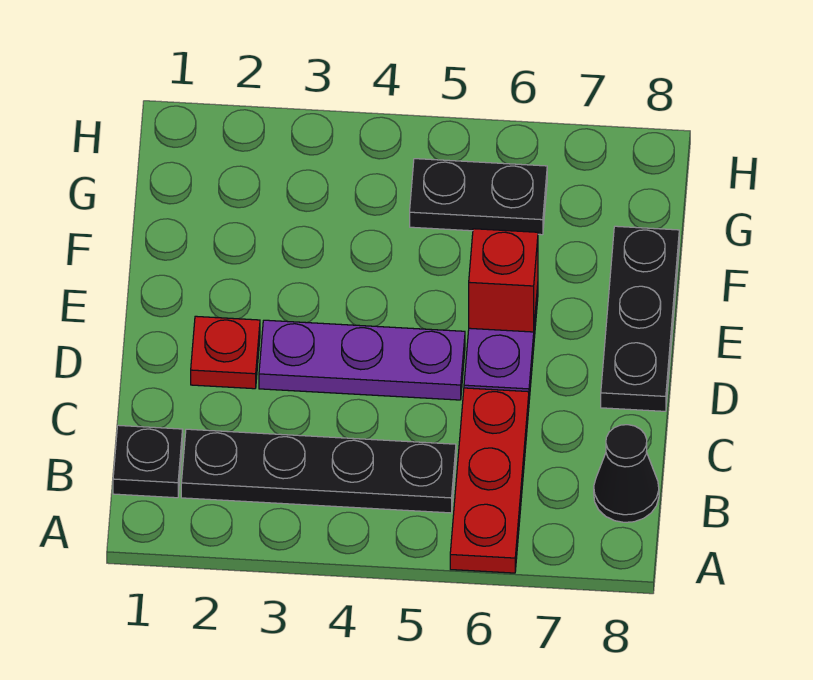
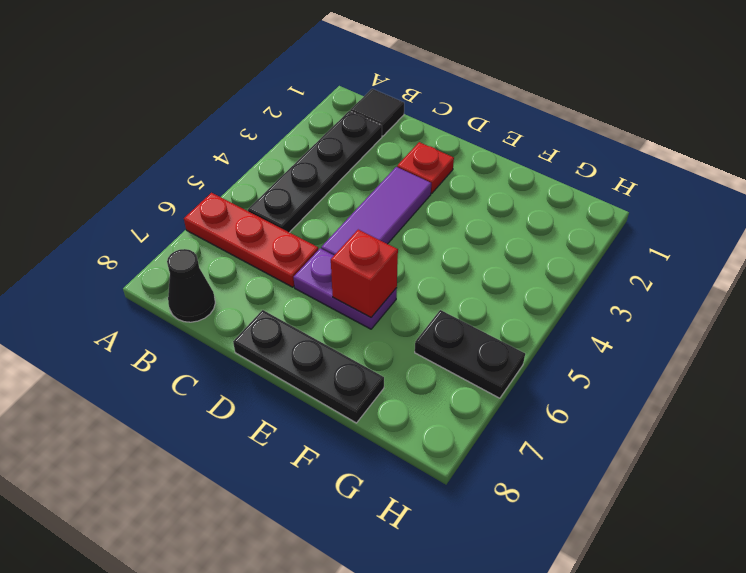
black 1x1 plate [113,425,183,498] -> black 1x1 tile [350,89,404,136]
purple 1x3 plate [259,320,465,400] -> purple 1x3 tile [321,167,431,255]
black 1x2 plate [410,159,547,235] -> black 1x2 plate turned to [415,310,525,398]

